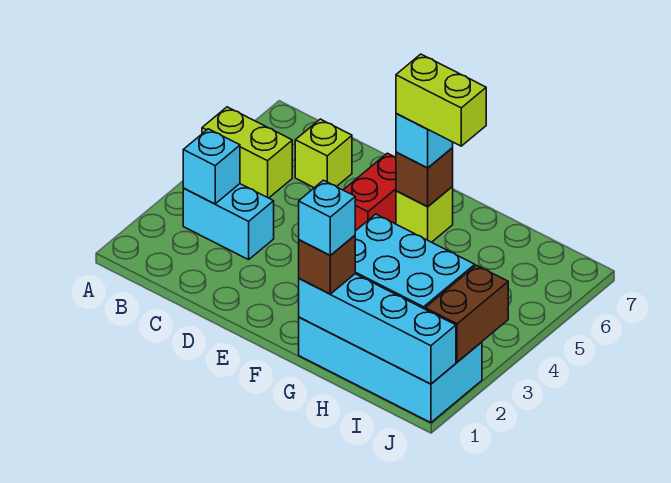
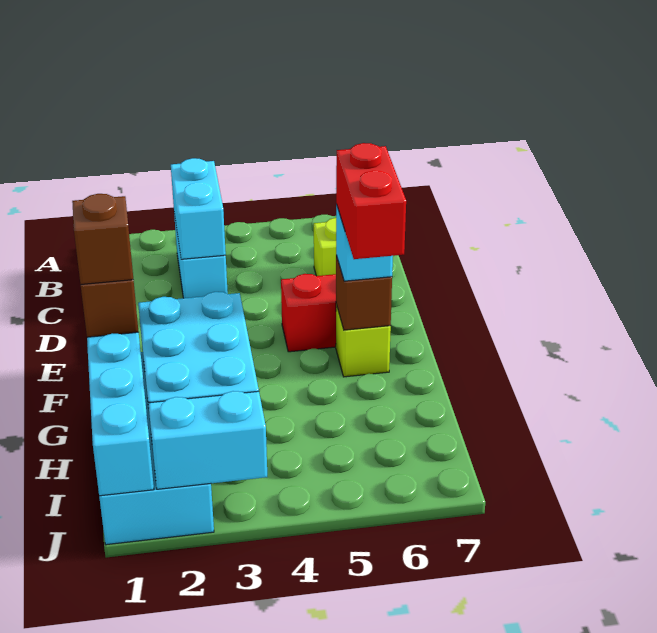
lime 1x2 brick [202,107,292,198] -> none
cyan 1x1 brick [183,129,240,204] -> cyan 1x2 brick [171,158,226,259]
lime 1x2 brick [396,54,486,146] -> red 1x2 brick [336,143,406,259]
cyan 1x1 brick [299,180,355,255] -> brown 1x1 brick [72,194,133,285]
brown 1x2 brick [425,265,508,362] -> cyan 1x2 brick [148,391,267,489]

